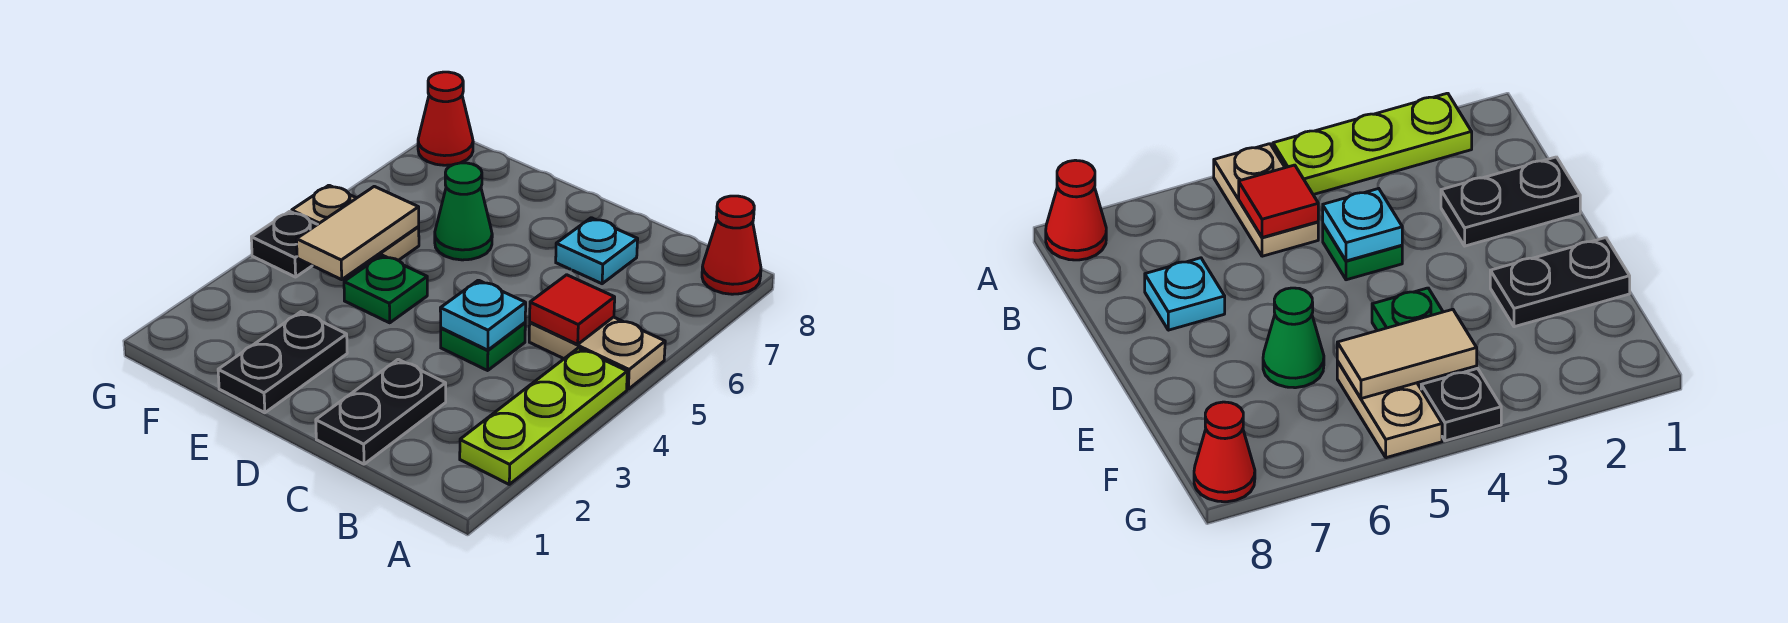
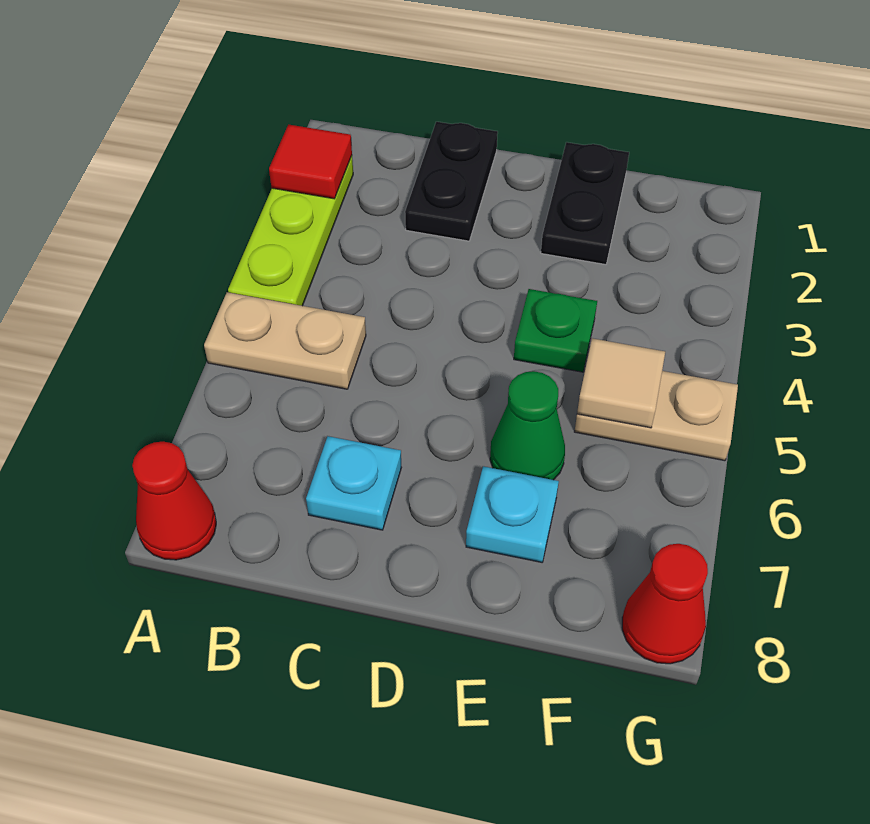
red 1x1 tile [530,275,615,344] -> red 1x1 tile moved to [269,125,352,199]
green 1x1 plate [441,323,525,370] -> none
cyan 1x1 plate [440,280,526,350] -> cyan 1x1 plate moved to [466,466,559,562]
tan 1x2 tile [297,186,419,280] -> tan 1x1 tile [577,338,665,428]
black 1x1 plate [251,211,317,277] -> none

